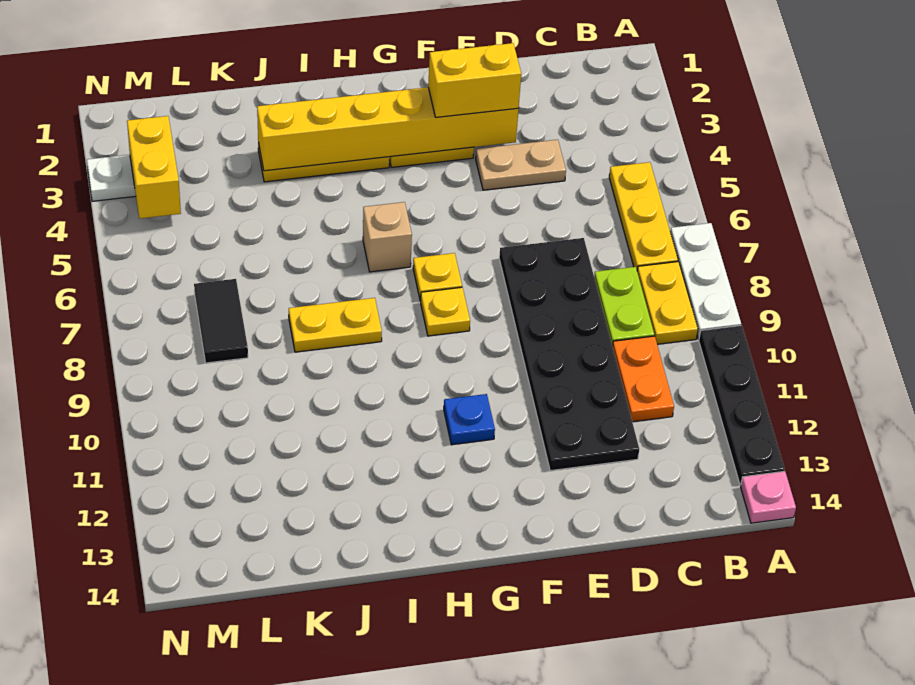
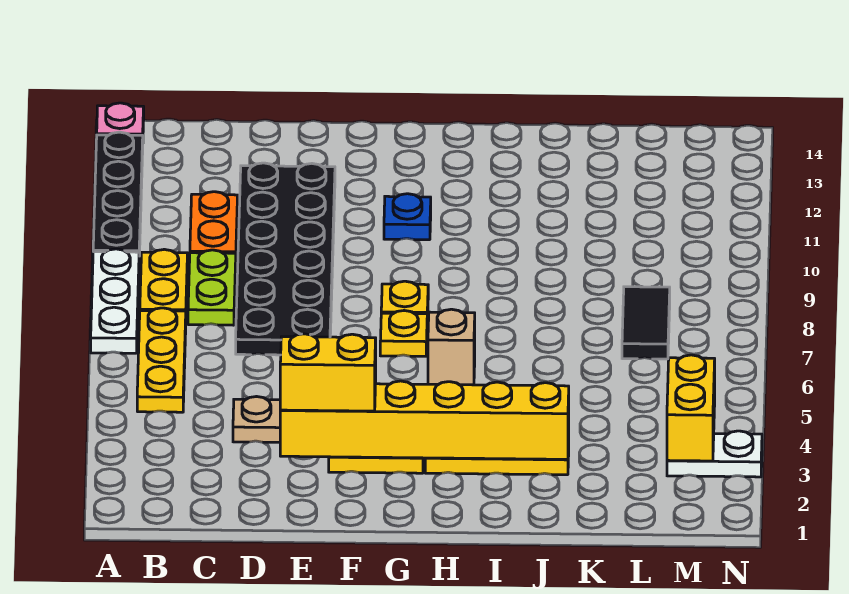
yellow 1x2 plate [289,298,382,352] -> none

